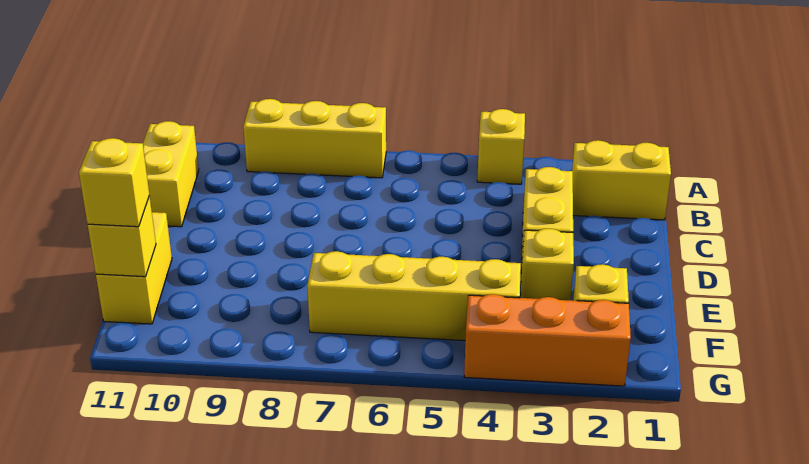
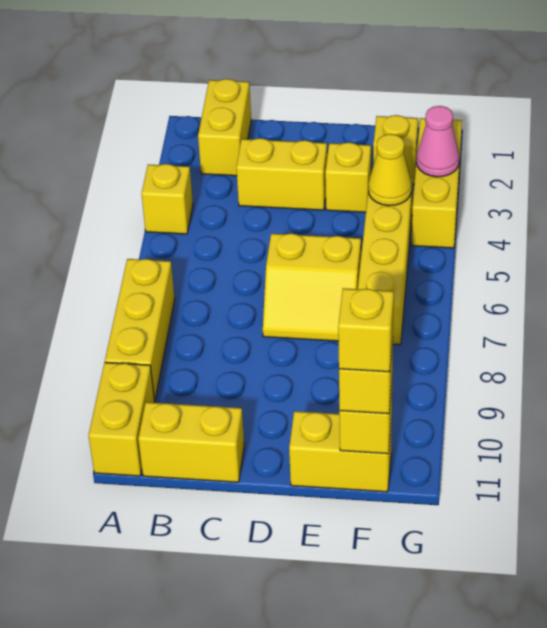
none -> yellow 1x2 brick [89,362,155,476]
none -> yellow 2x2 slope [263,233,361,341]
none -> yellow 1x1 cone [368,134,412,206]
none -> yellow 1x1 brick [338,288,394,372]
orange 1x3 brick [464,294,631,386] -> yellow 1x3 brick [411,118,462,248]
none -> pink 1x1 cone [416,106,459,177]

